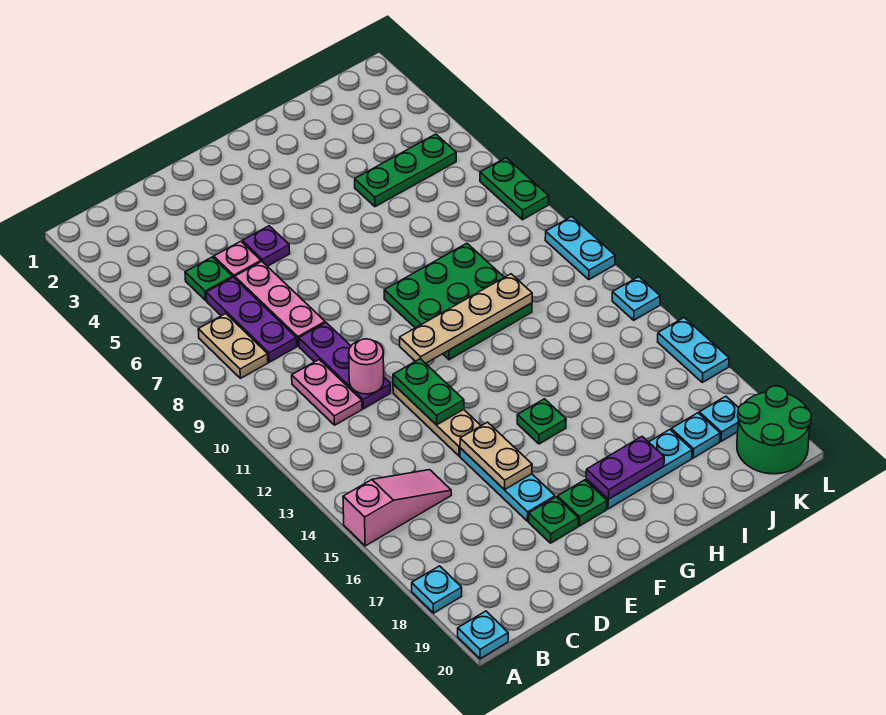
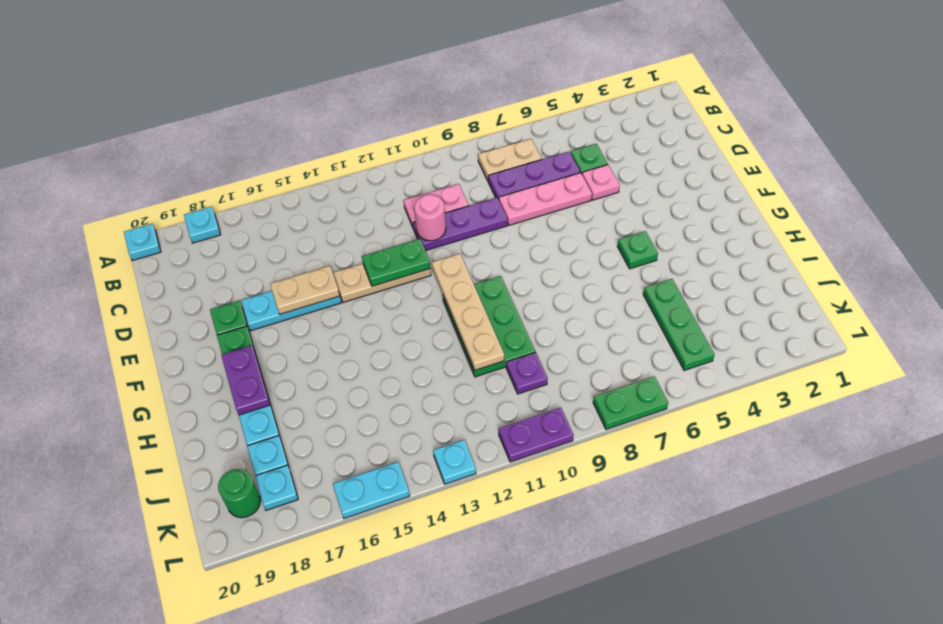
pink 1x3 slope [343,470,451,546] -> none
purple 1x1 plate [242,226,290,266] -> purple 1x1 plate moved to [506,352,548,394]
green 3x3 plate [384,243,532,360] -> green 2x3 plate [443,276,535,377]
green 1x1 plate [517,399,566,444] -> green 1x1 plate moved to [618,231,658,269]
green 2x2 round brick [737,386,811,474] -> green 1x1 round brick [218,469,261,518]
cyan 1x2 plate [545,217,615,279] -> purple 1x2 plate [499,408,573,462]

